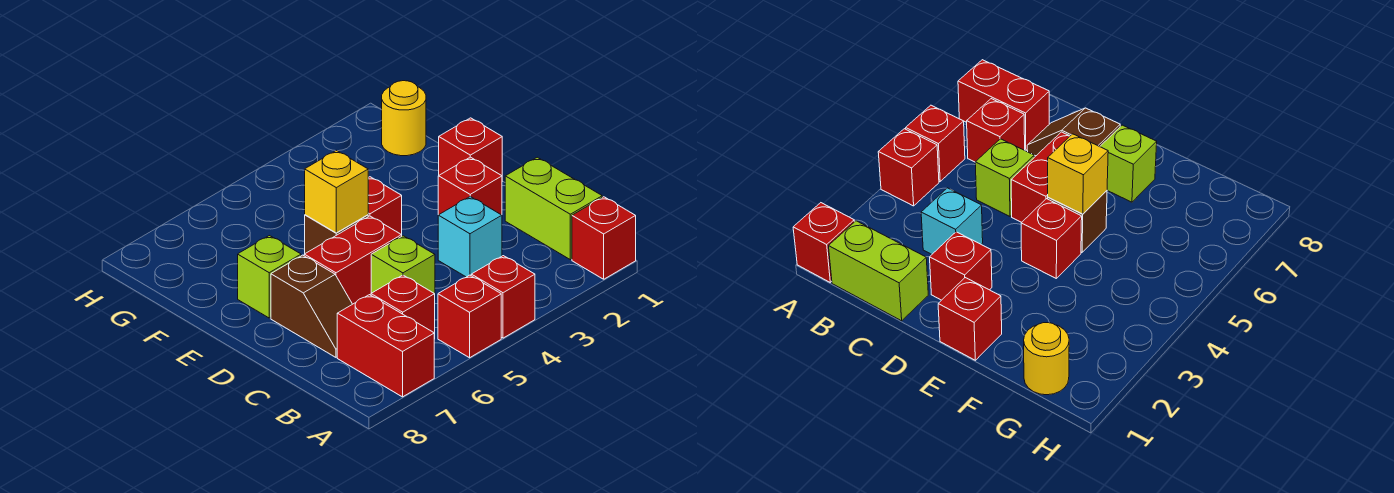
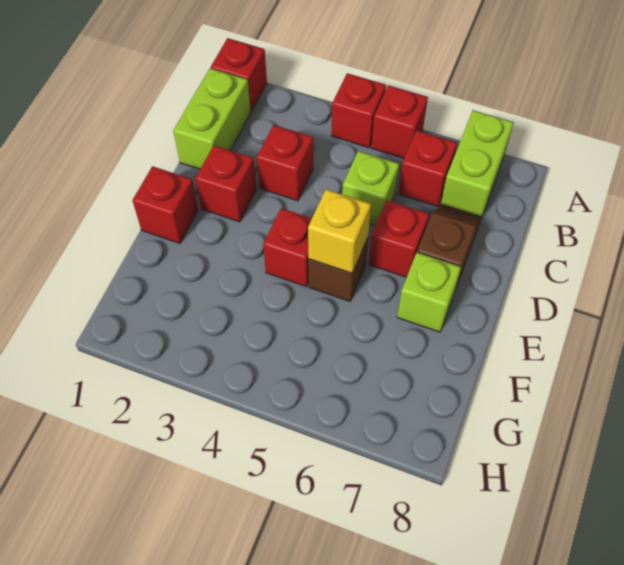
red 1x2 brick [337,295,434,397] -> lime 1x2 brick [441,110,514,216]
cyan 1x1 brick [438,197,502,277] -> red 1x1 brick [257,125,313,201]
red 1x2 brick [304,216,402,304] -> red 1x1 brick [368,200,429,277]
yellow 1x1 round brick [382,81,426,156] -> none

